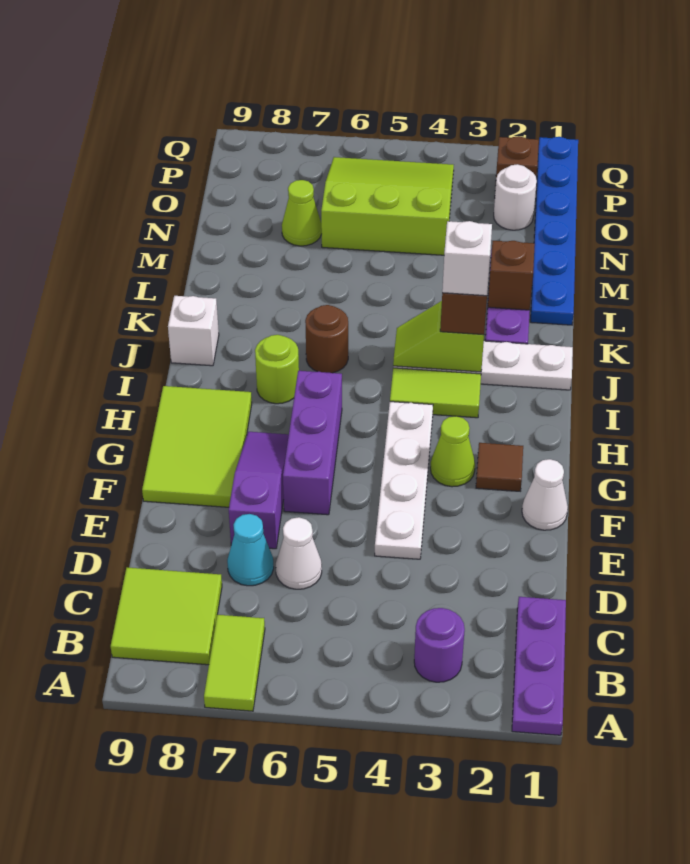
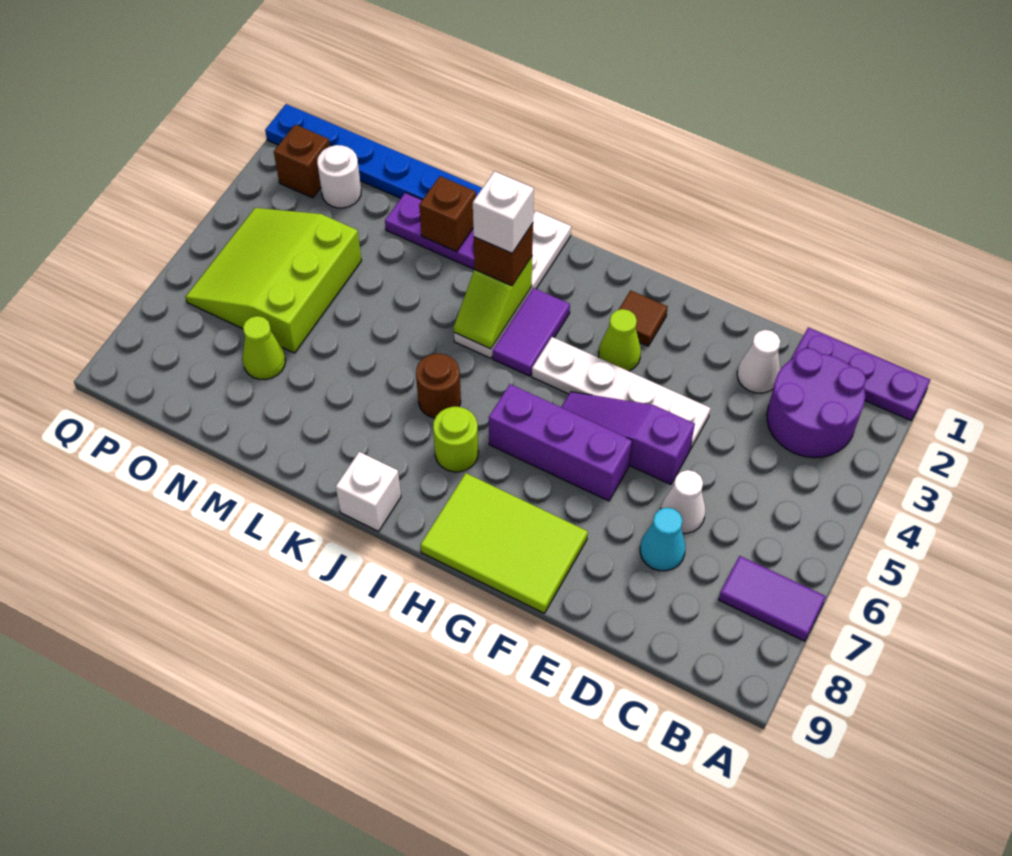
lime 1x2 tile [204,615,265,711] -> purple 1x2 tile [719,556,826,641]
purple 1x1 round brick [414,608,465,682] -> purple 2x2 round brick [767,348,866,458]
lime 2x2 tile [111,567,222,665] -> none
purple 1x3 slope [229,432,289,549] -> purple 1x3 slope moved to [561,392,695,485]
white 1x1 cone [522,459,568,530] -> white 1x1 cone moved to [737,330,780,393]
lime 1x2 tile [390,368,481,418] -> purple 1x2 tile [493,288,570,376]

